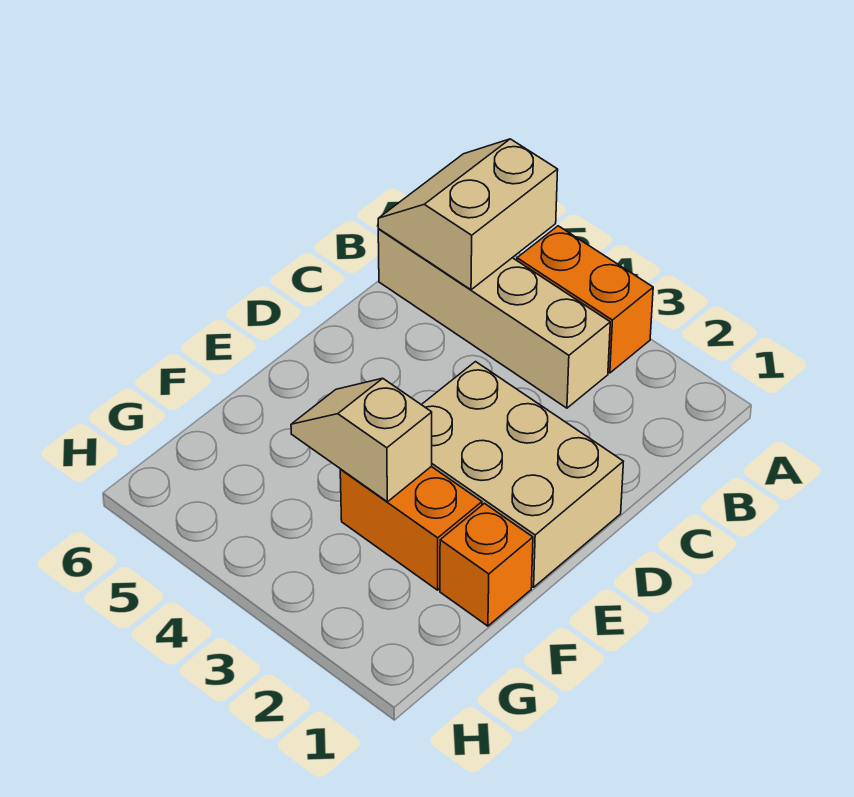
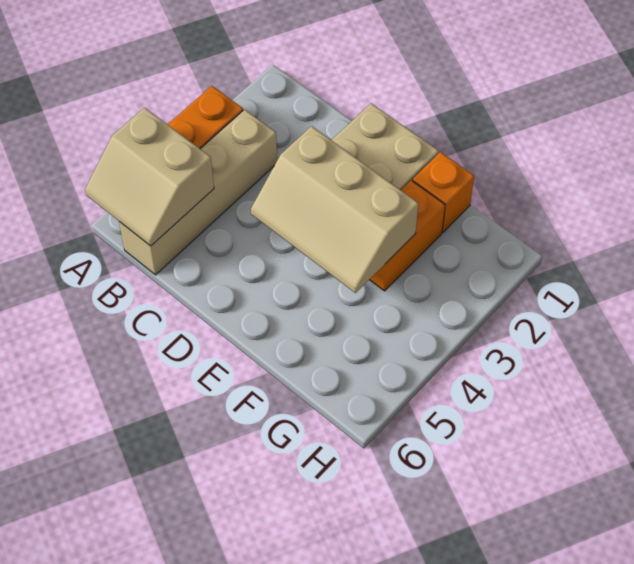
tan 1x2 slope [291,378,432,502] -> tan 2x3 slope [251,126,418,293]

